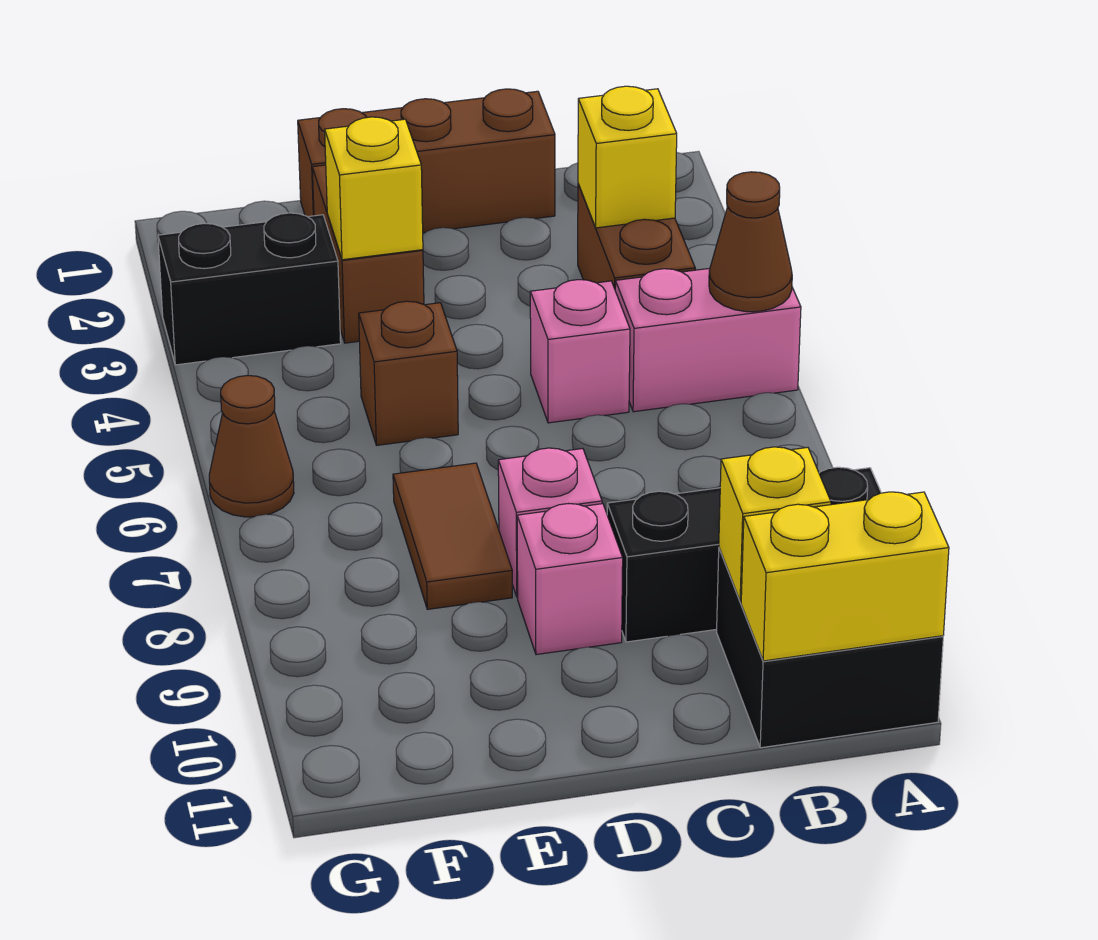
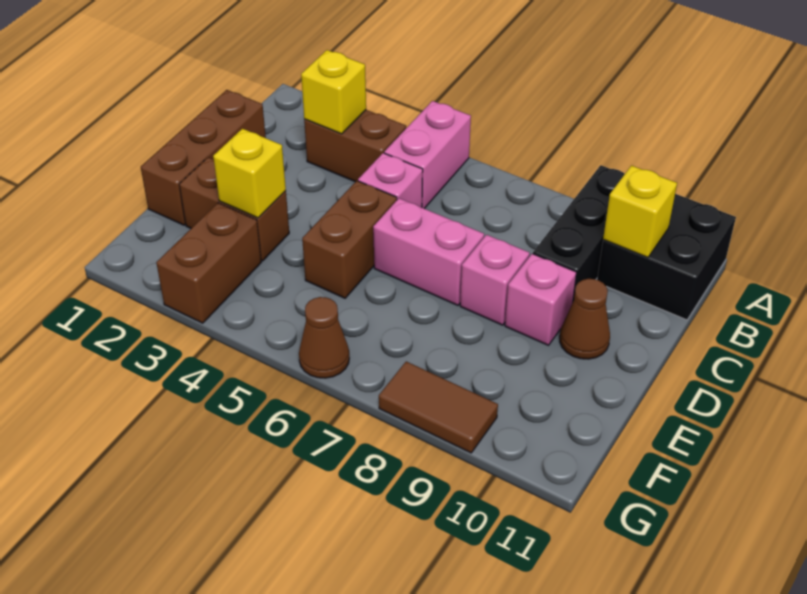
brown 1x1 cone [709,172,792,312] -> brown 1x1 cone moved to [560,279,610,359]
yellow 1x2 brick [741,492,949,661] -> none
none -> pink 1x2 brick [373,198,484,305]
brown 1x1 brick [359,301,458,445] -> brown 1x2 brick [302,181,397,298]
brown 1x2 tile [393,463,512,609] -> brown 1x2 tile moved to [379,362,498,453]
black 1x2 brick [158,213,341,365] -> brown 1x2 brick [156,203,261,323]

